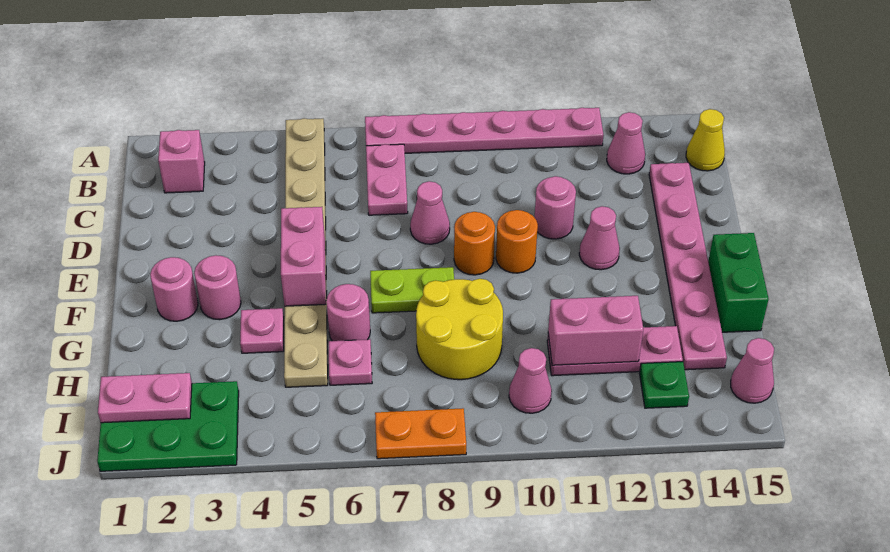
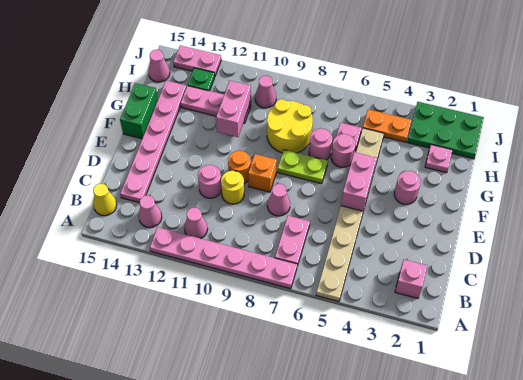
none -> yellow 1x1 round brick [221,171,244,204]
orange 1x1 round brick [454,212,495,275] -> orange 1x1 brick [248,154,277,192]
pink 1x1 cone [579,206,620,270] -> pink 1x1 cone moved to [184,208,207,239]
pink 1x1 round brick [150,257,198,321] -> pink 1x1 round brick moved to [309,128,332,160]
pink 1x1 plate [240,308,284,353] -> pink 1x1 plate moved to [425,145,452,173]
pink 1x2 brick [548,296,643,365] -> pink 1x2 brick turned to [216,81,251,137]
pink 1x2 plate [98,373,192,423] -> pink 1x2 plate moved to [173,46,221,76]
orange 1x2 plate [375,408,466,459] -> orange 1x2 plate moved to [363,109,411,142]

